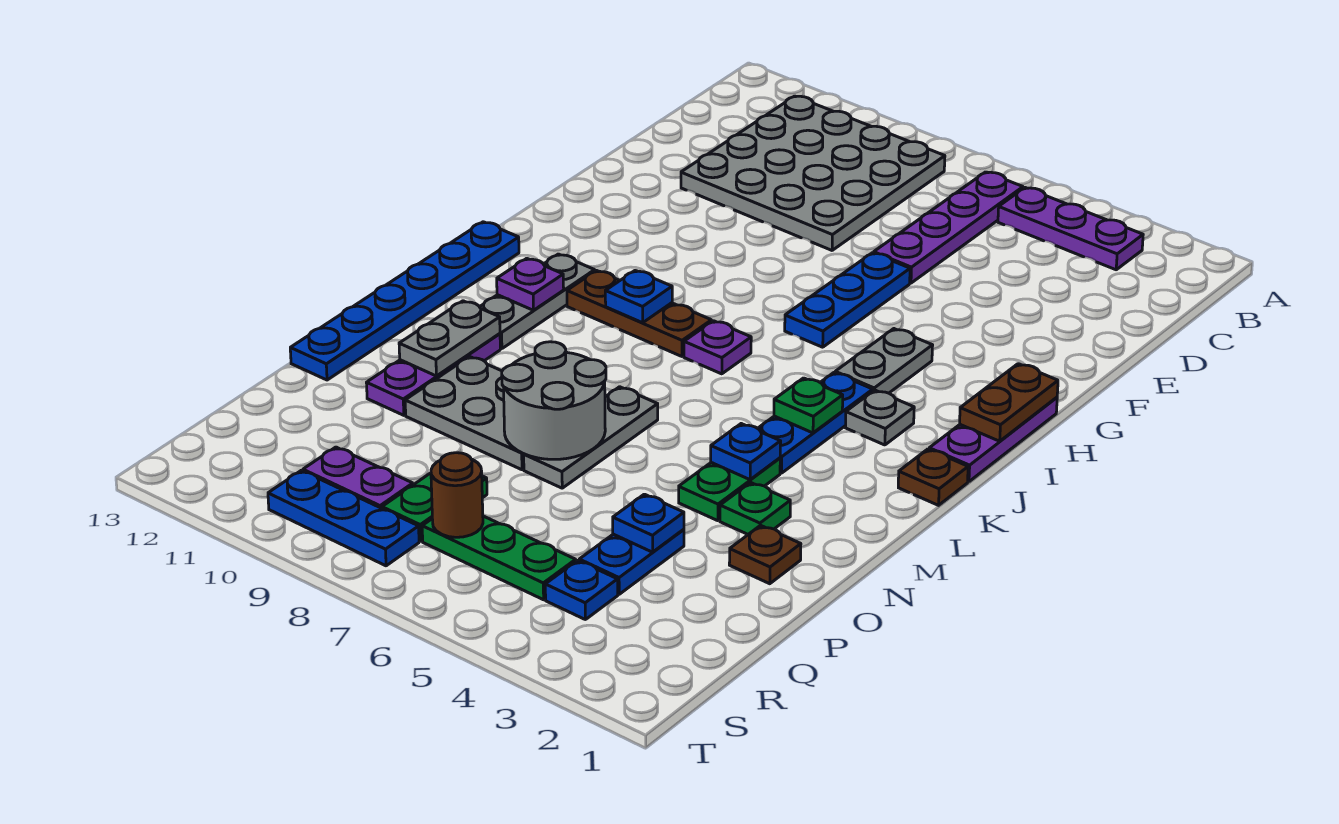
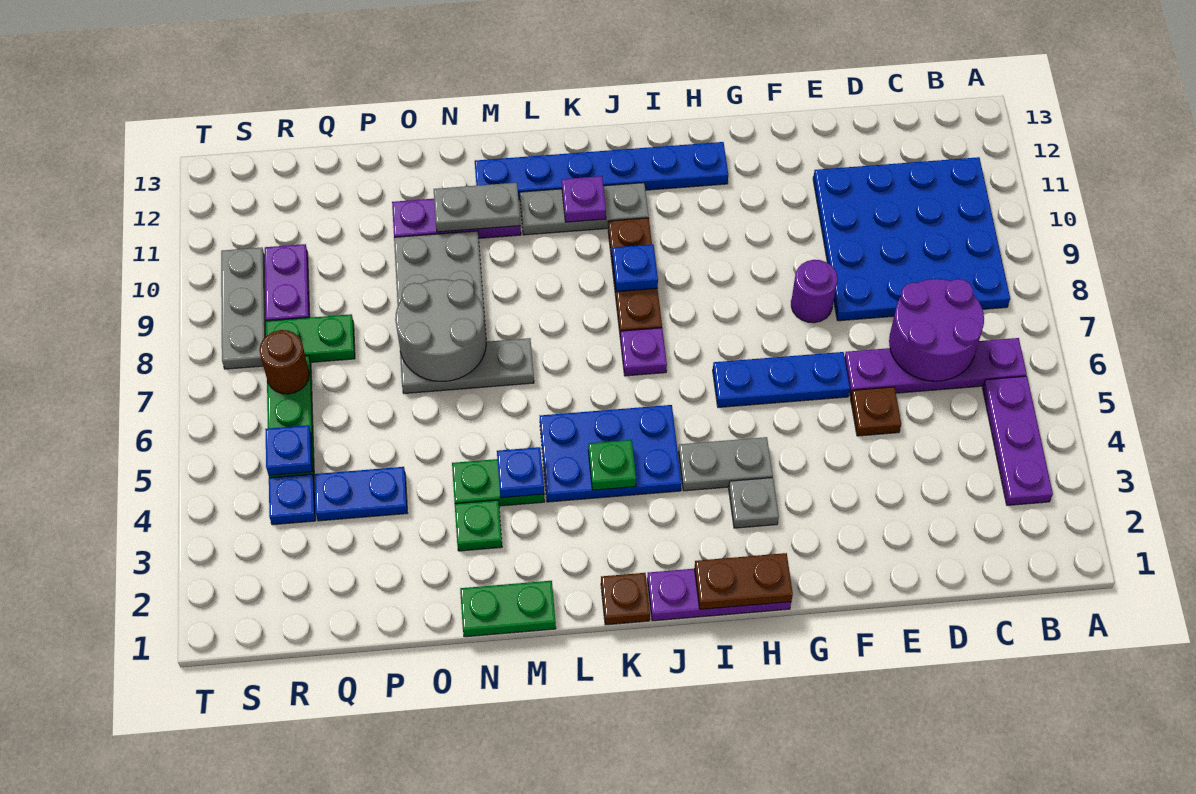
grey 4x4 plate [681,96,945,250] -> blue 4x4 plate [813,157,1010,321]
none -> purple 2x2 round brick [889,279,984,381]
none -> purple 1x1 round brick [791,260,837,323]
grey 1x1 plate [845,390,914,445] -> grey 1x1 plate moved to [729,478,779,528]
blue 1x3 plate [758,373,873,473] -> blue 2x3 plate [540,405,682,502]
blue 1x6 plate [290,222,519,380] -> blue 1x6 plate moved to [475,142,728,200]
none -> green 1x2 plate [460,581,556,637]
brown 1x1 plate [729,525,801,584] -> brown 1x1 plate moved to [851,387,901,436]
blue 1x1 plate [613,494,684,552] -> blue 1x1 plate moved to [265,425,312,475]
blue 1x3 plate [268,470,419,566] -> grey 1x3 plate [221,247,266,369]

